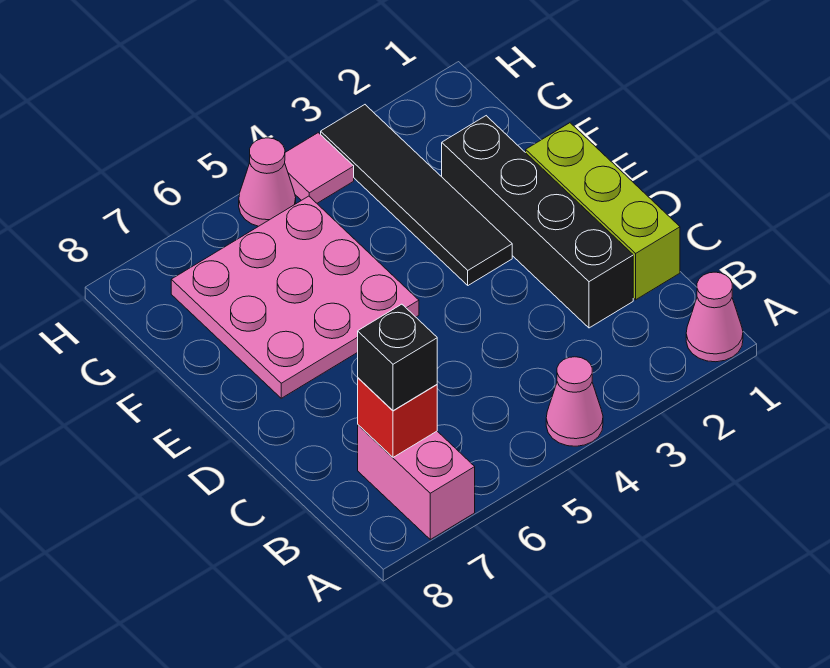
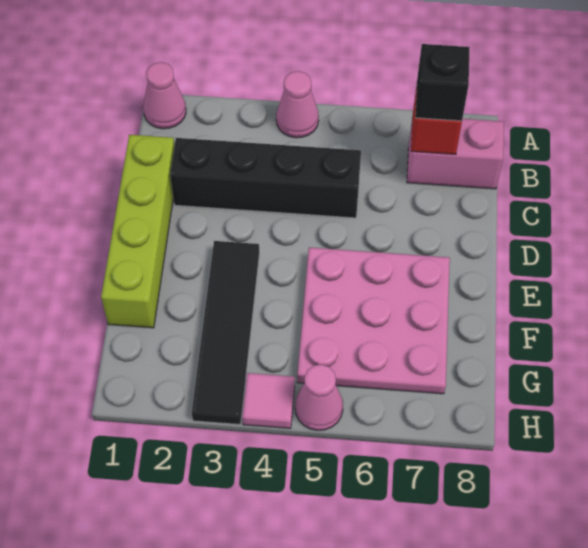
pink 1x2 brick [358,425,475,539] -> pink 1x2 brick turned to [407,116,504,189]
lime 1x3 brick [526,123,680,300] -> lime 1x4 brick [101,135,175,328]
black 1x4 brick [442,116,633,328] -> black 1x4 brick turned to [170,138,361,218]

